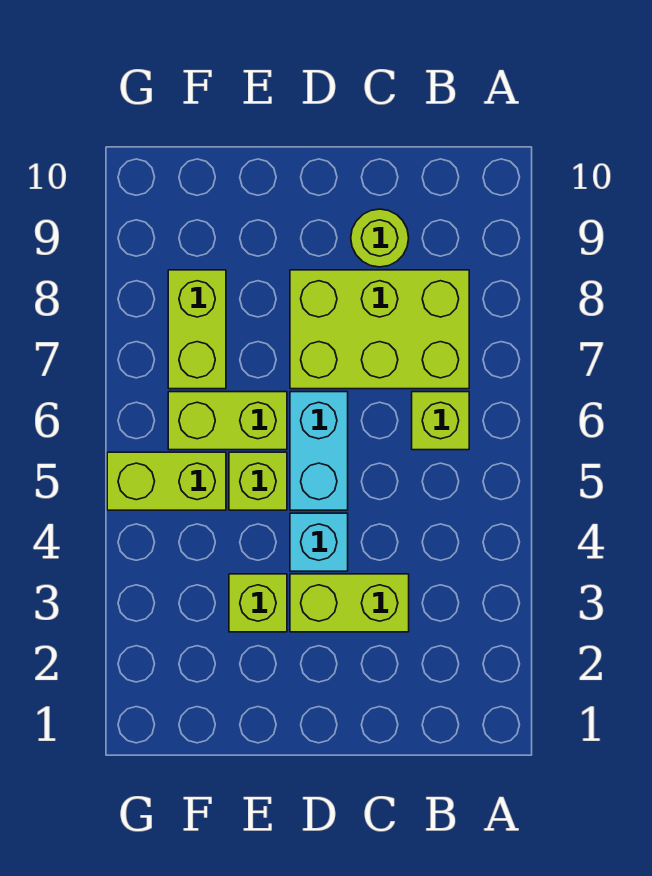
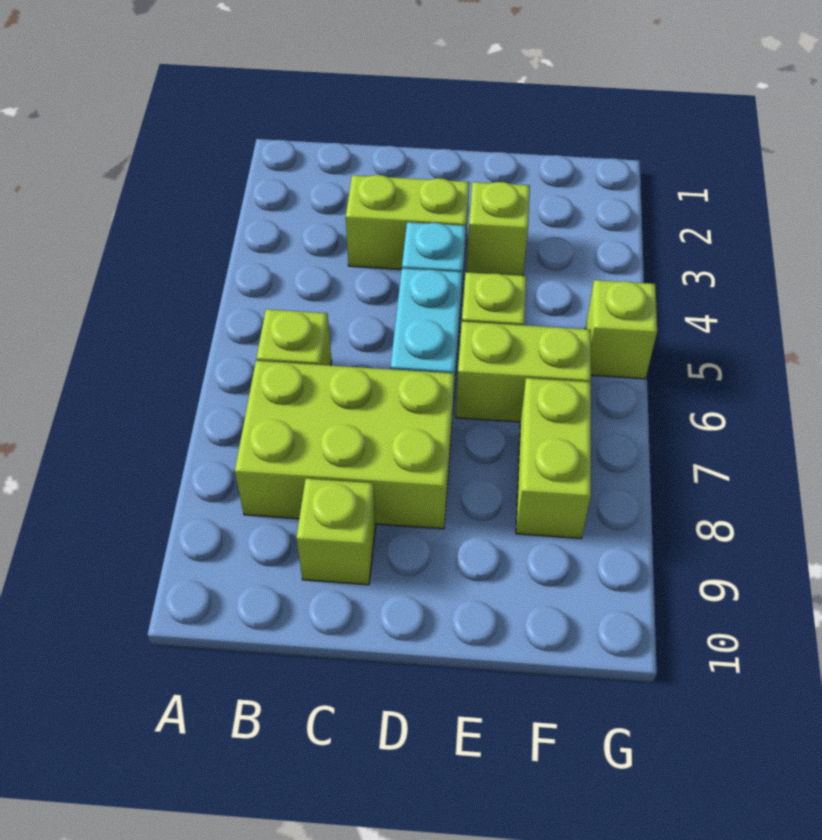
lime 1x1 round brick [351,209,409,267] -> lime 1x1 brick [296,479,376,585]
lime 1x2 brick [107,452,226,510] -> lime 1x1 brick [585,280,657,379]

